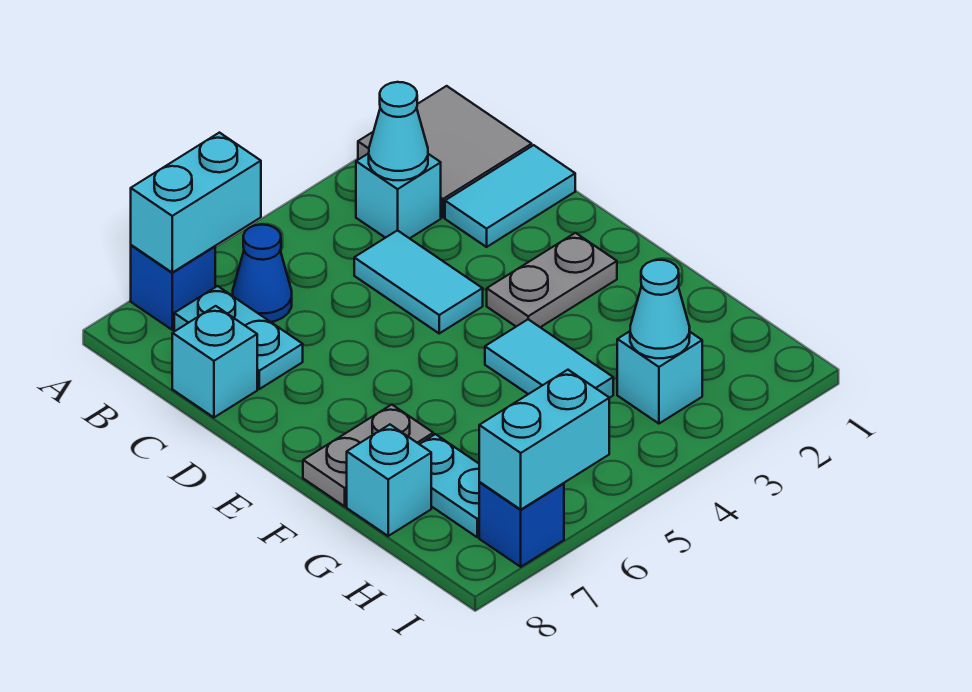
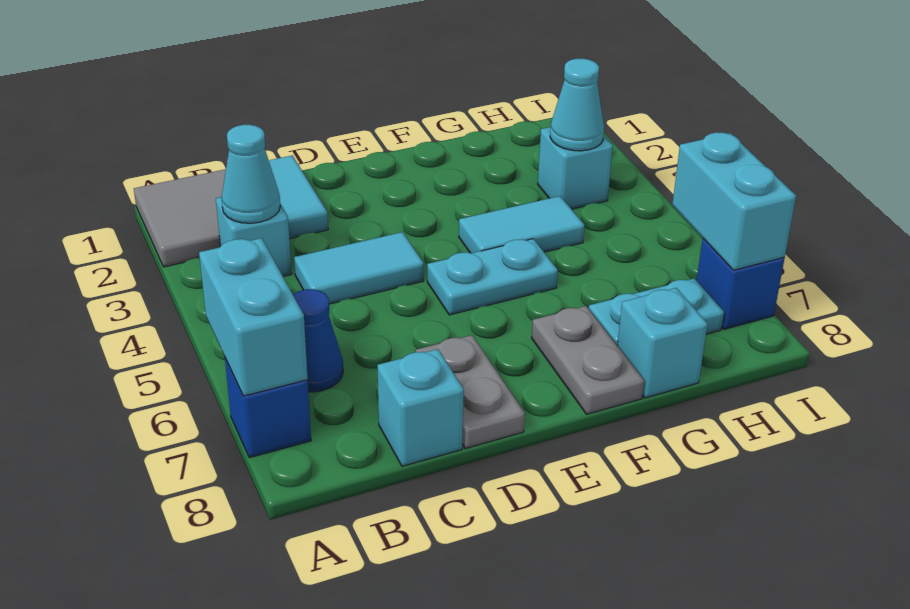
cyan 1x2 plate [174,286,303,389] -> cyan 1x2 plate moved to [427,239,558,315]
grey 1x2 plate [487,233,617,327] -> grey 1x2 plate moved to [416,335,525,449]

